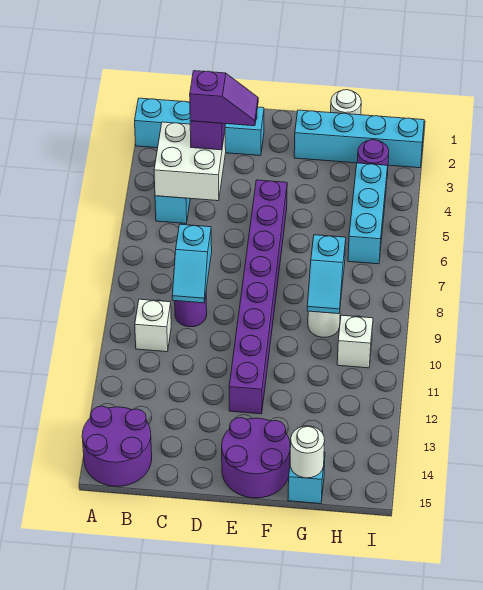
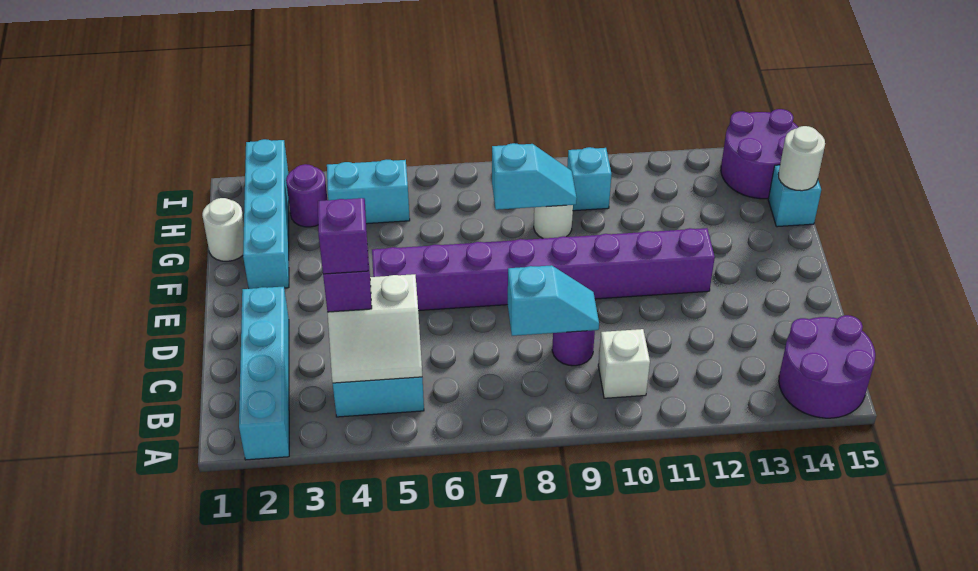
white 2x2 brick [154,122,226,201] -> white 2x2 slope [327,274,422,383]
purple 2x2 round brick [222,418,290,498] -> purple 2x2 round brick moved to [721,109,798,199]
cyan 1x3 brick [348,163,388,264] -> cyan 1x2 brick [327,160,410,224]
white 1x1 brick [337,315,373,368] -> cyan 1x1 brick [567,147,612,211]

